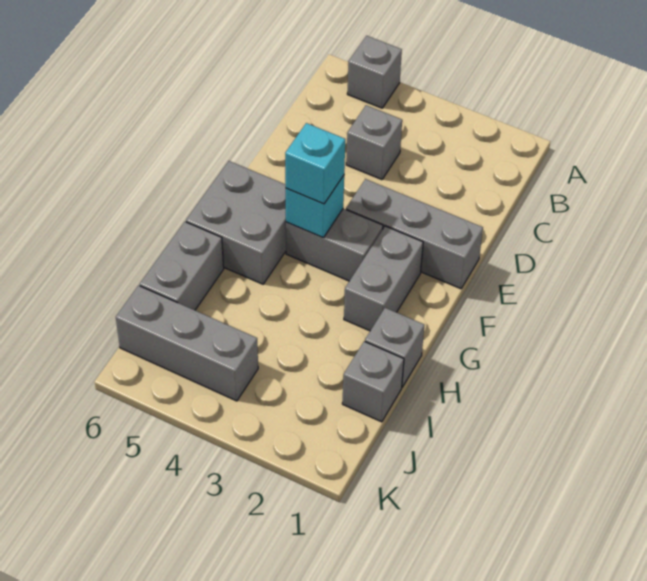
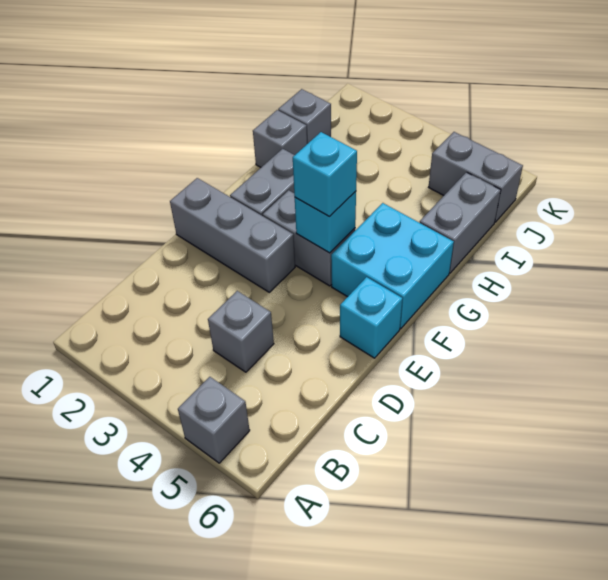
none -> cyan 1x1 brick [340,277,403,358]
grey 2x2 brick [186,161,286,284] -> cyan 2x2 brick [331,203,454,329]
grey 1x3 brick [116,285,258,401] -> grey 1x2 brick [429,132,523,222]

